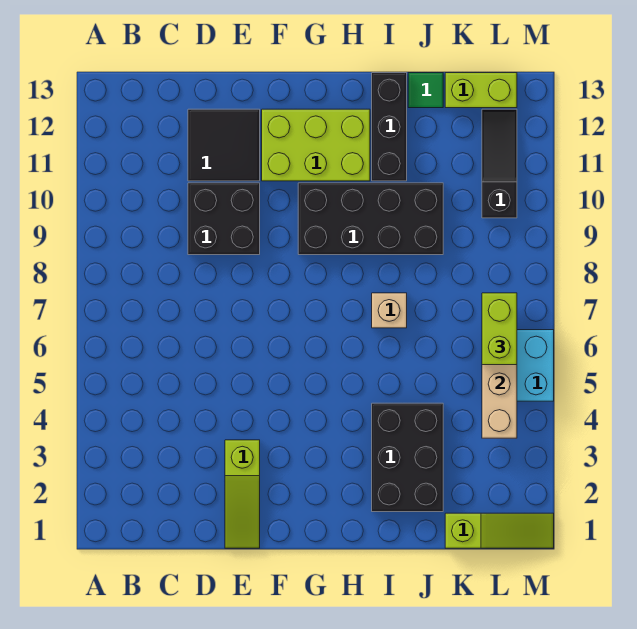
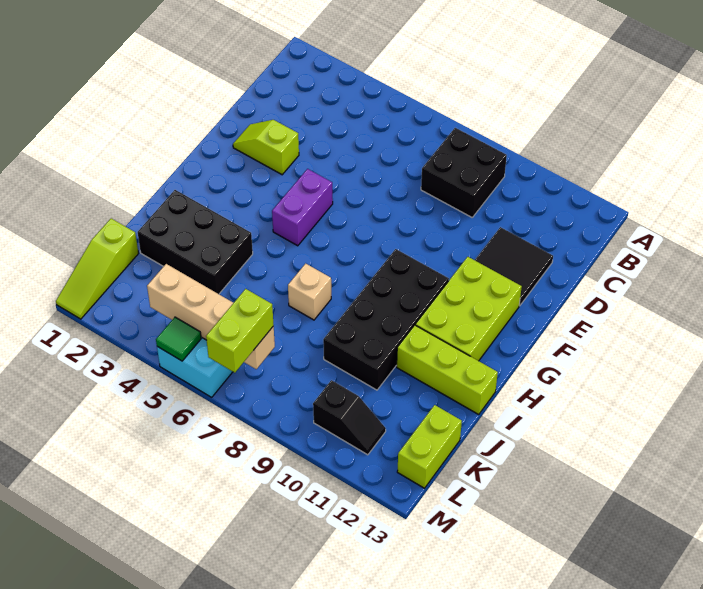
black 2x2 brick [188,183,260,255] -> black 2x2 brick moved to [421,128,507,217]
lime 1x3 slope [225,440,260,548] -> lime 1x2 slope [233,120,299,175]
none -> purple 1x2 brick [272,169,333,246]
black 1x3 brick [372,73,407,181] -> lime 1x3 brick [397,325,498,414]
green 1x1 tile [408,73,443,108] -> green 1x1 tile moved to [156,317,201,361]
lime 1x2 brick [482,293,517,365] -> lime 1x2 brick turned to [206,289,274,373]
black 1x3 slope [482,109,517,218] -> black 1x2 slope [313,380,386,455]

